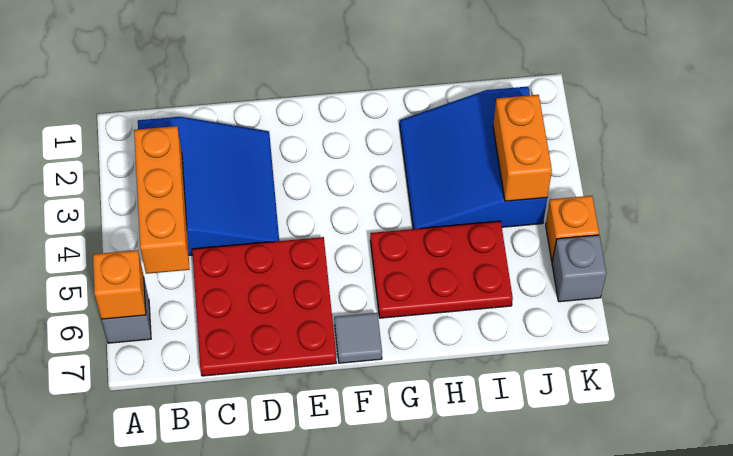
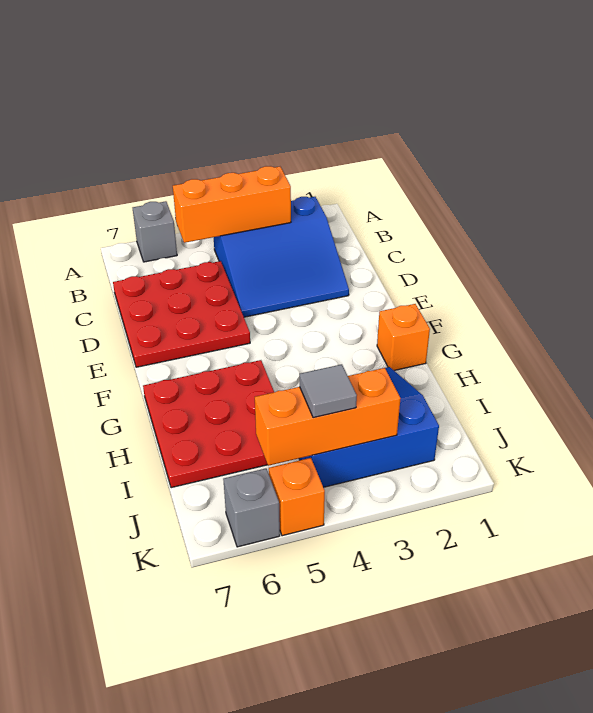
orange 1x1 brick [93,250,146,319] -> orange 1x1 brick moved to [377,304,430,371]
grey 1x1 tile [334,313,382,363] -> grey 1x1 tile moved to [300,364,357,418]
red 2x3 plate [370,221,513,318] -> red 3x3 plate [143,360,274,488]
orange 1x2 brick [493,95,552,201] -> orange 1x3 brick [255,368,401,466]

